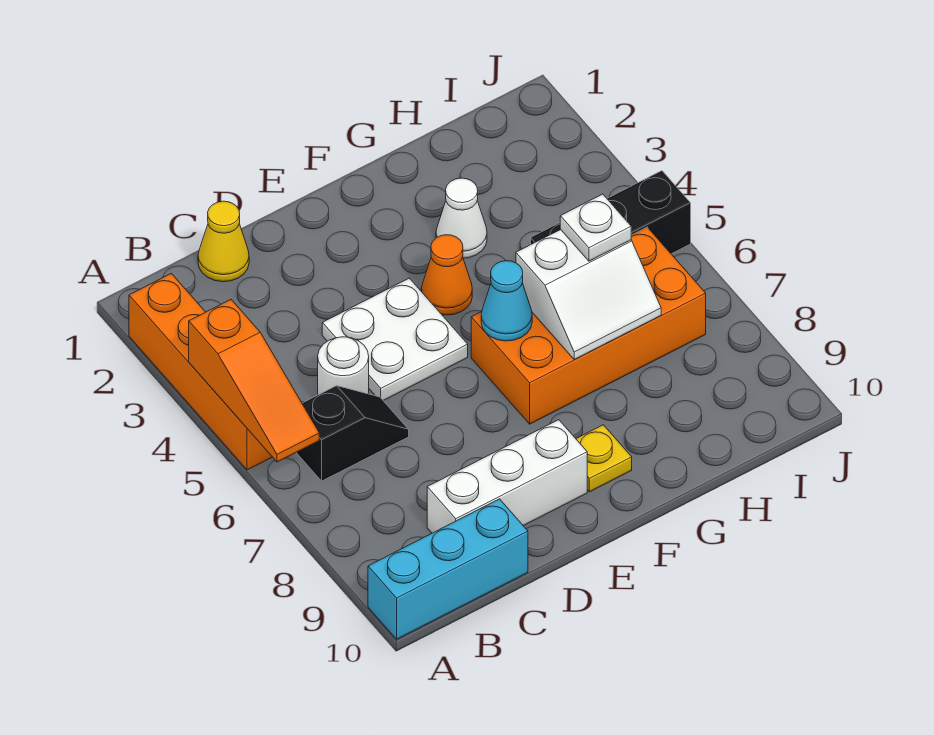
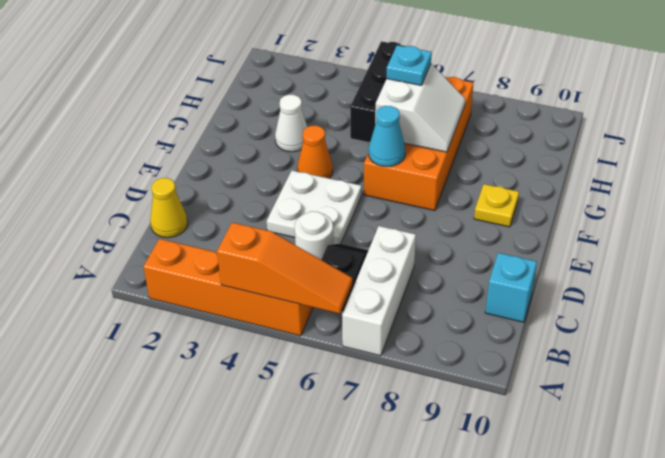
cyan 1x3 brick [368,499,528,639] -> cyan 1x1 brick [485,253,537,322]
white 1x3 brick [427,420,587,533] -> white 1x3 brick moved to [342,226,416,356]
white 1x1 plate [560,194,631,261] -> cyan 1x1 plate [387,45,432,86]

